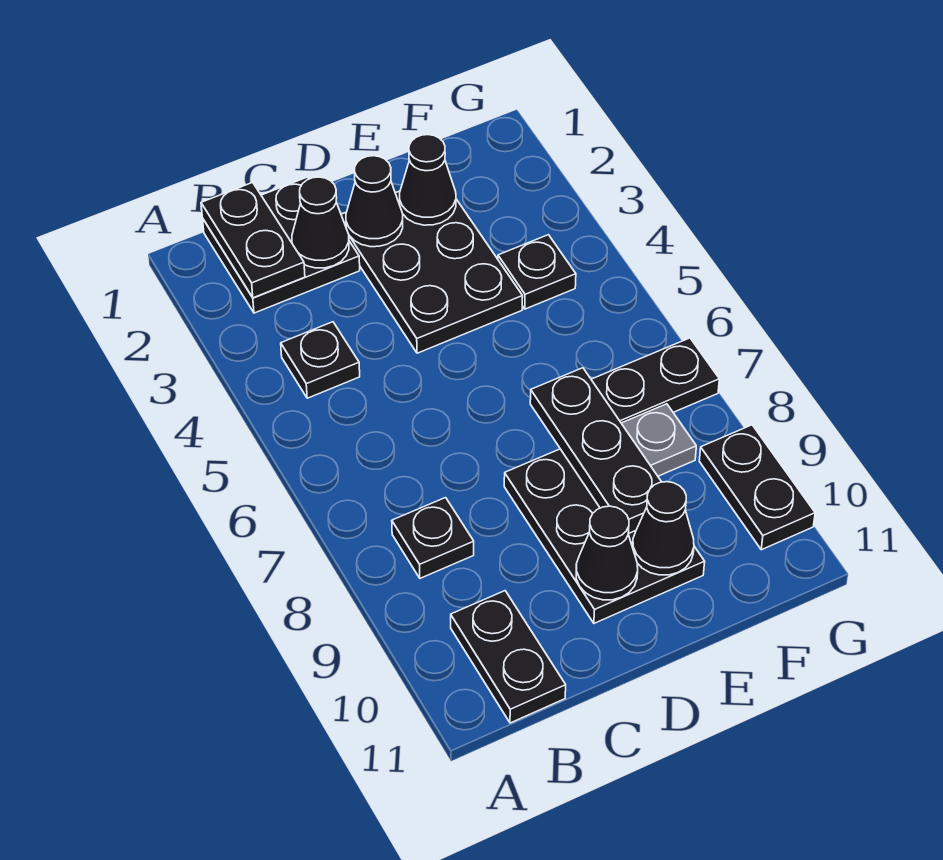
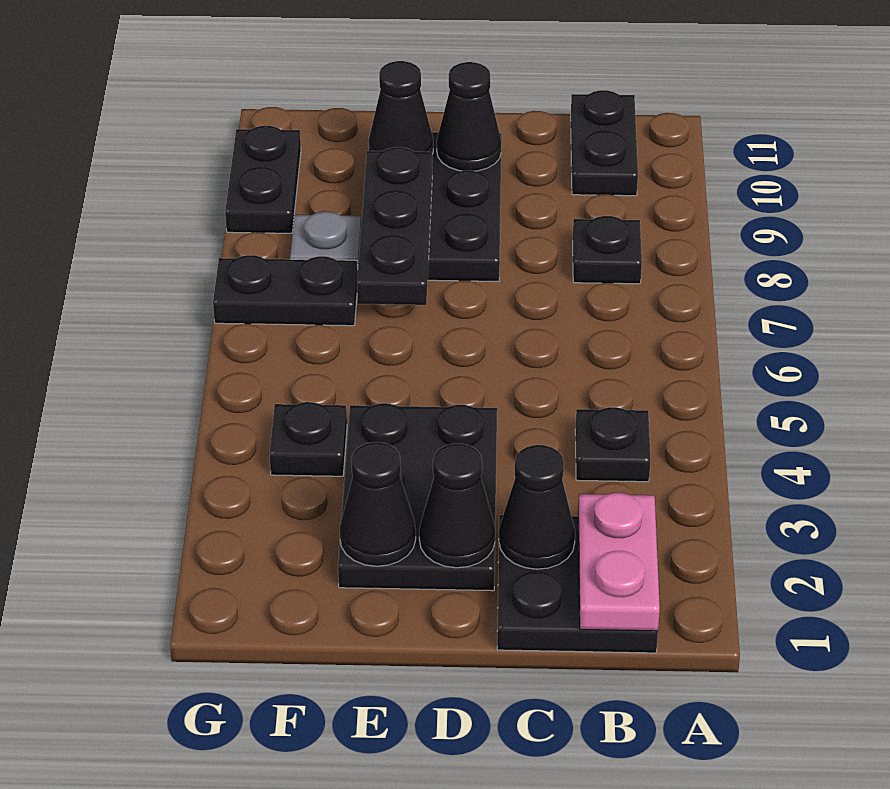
black 1x2 plate [201,182,305,298] -> pink 1x2 plate [578,493,660,631]

